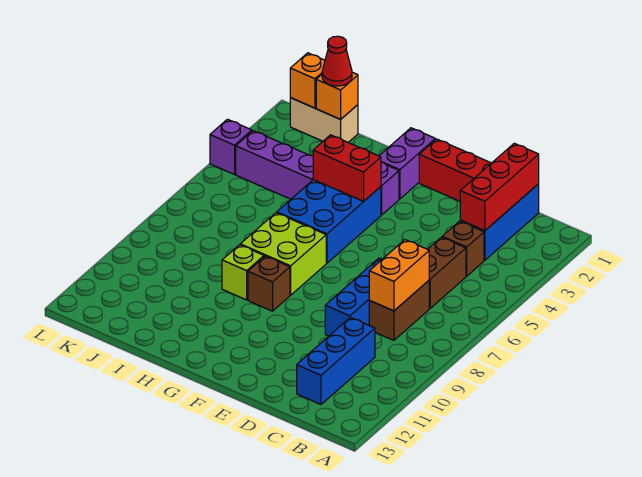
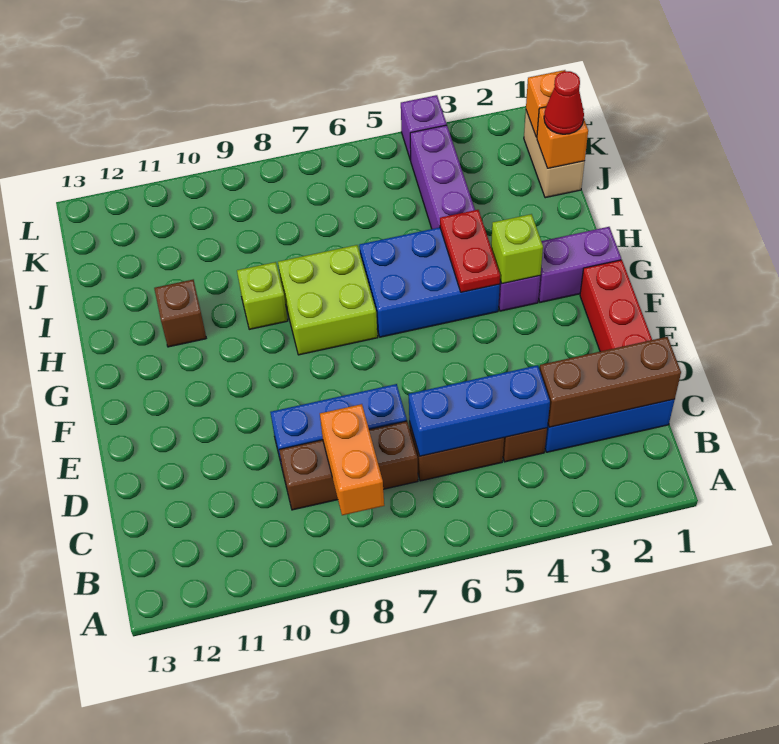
red 1x3 brick [460,143,539,231] -> brown 1x3 brick [540,337,681,427]
brown 1x2 brick [369,281,429,340] -> brown 1x3 brick [279,421,418,510]
orange 1x2 brick [369,240,429,311] -> orange 1x2 brick turned to [320,404,384,515]
blue 1x3 brick [297,317,375,404] -> blue 1x3 brick moved to [409,365,550,456]
none -> lime 1x1 brick [491,214,543,284]
red 1x2 brick [313,135,381,201] -> red 1x2 plate [440,210,500,292]
brown 1x1 brick [248,256,290,311] -> brown 1x1 brick moved to [154,280,206,347]

